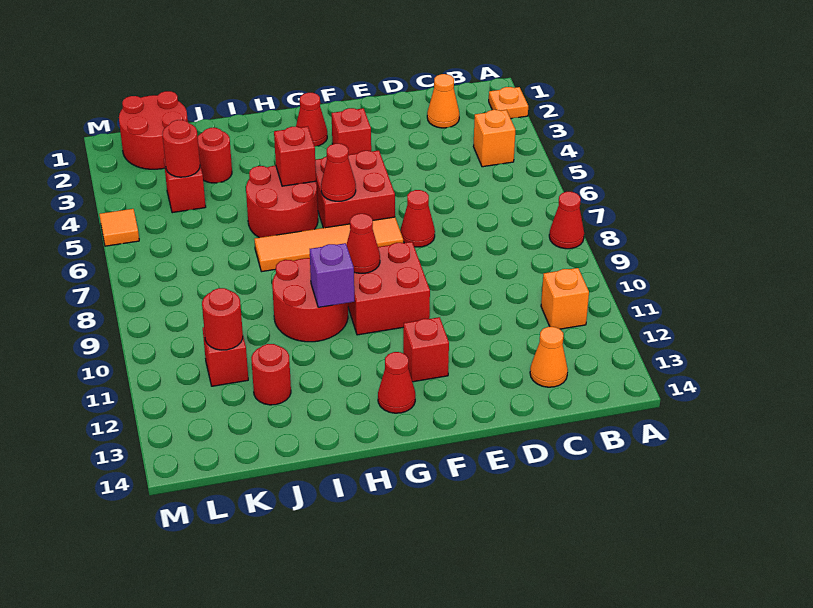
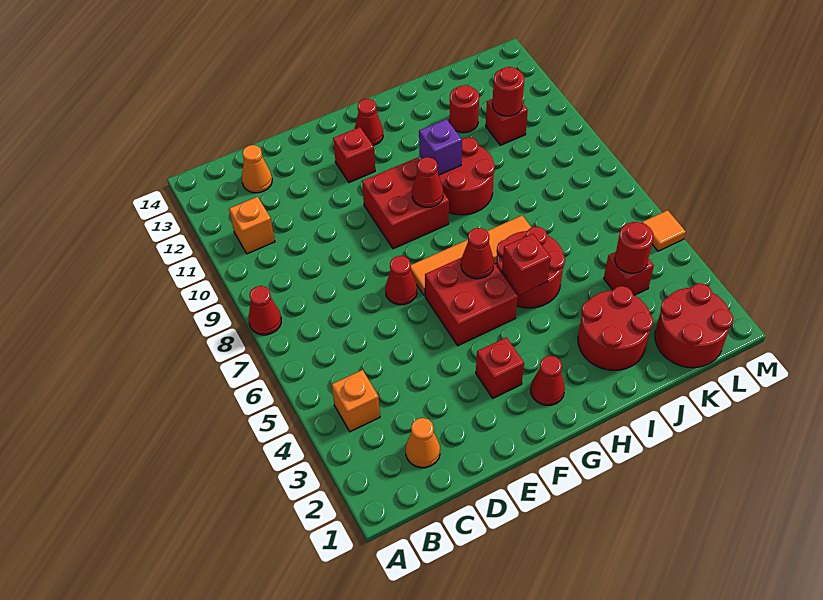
orange 1x1 plate [489,87,528,119] -> none
red 1x1 round brick [198,128,232,183] -> red 2x2 round brick [578,286,653,370]

